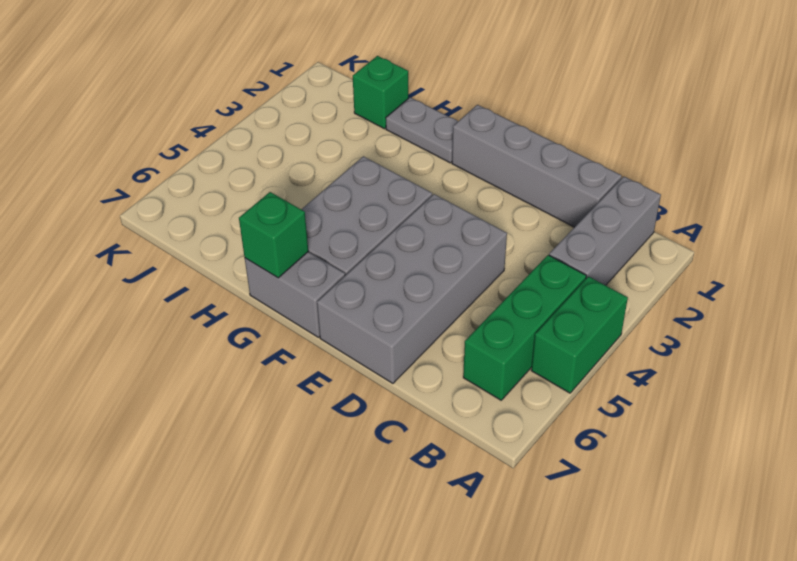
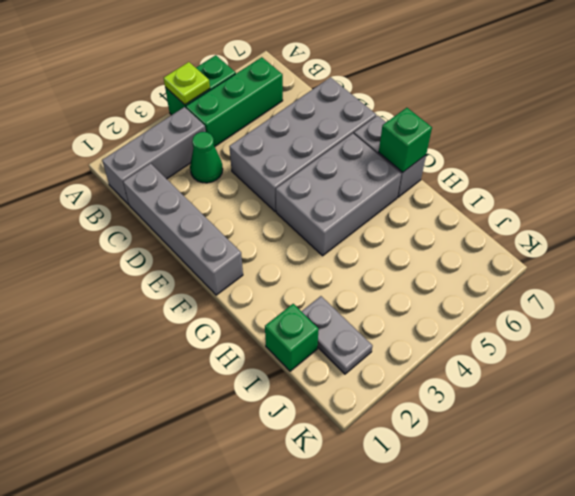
none -> lime 1x1 plate [164,62,210,105]
none -> green 1x1 cone [190,132,223,183]
grey 1x2 plate [386,97,458,163] -> grey 1x2 plate moved to [301,296,373,374]

